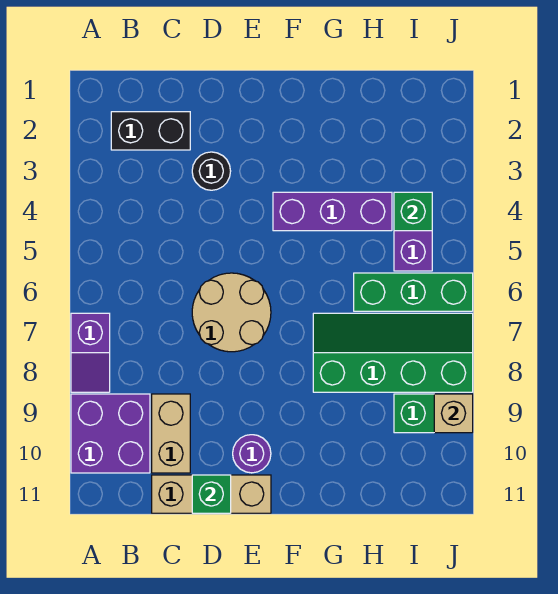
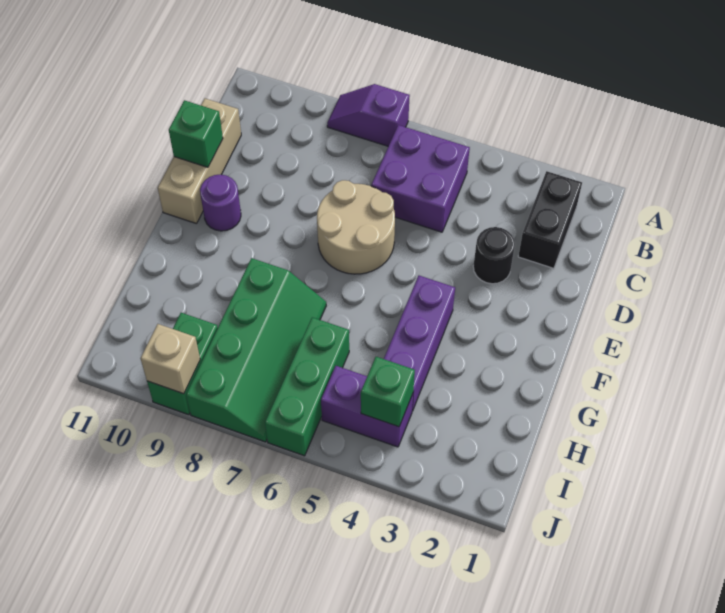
purple 2x2 brick [71,394,150,473] -> purple 2x2 brick moved to [371,125,470,232]
tan 1x2 brick [152,394,190,473] -> none

